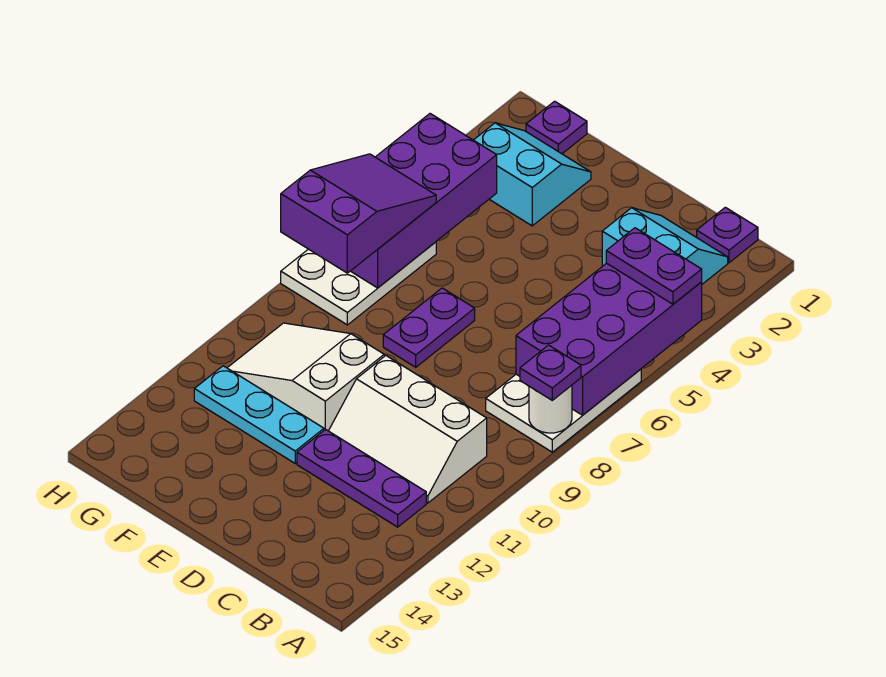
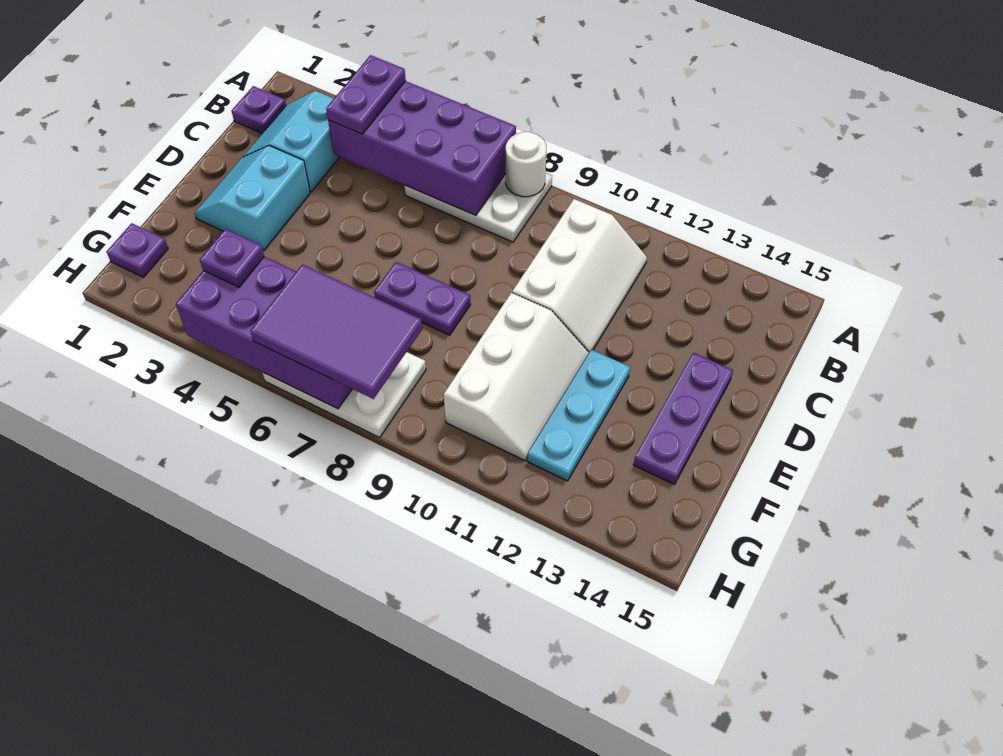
purple 1x1 plate [520,345,581,400] -> purple 1x1 plate moved to [200,229,264,287]
purple 1x3 plate [297,429,426,527] -> purple 1x3 plate moved to [634,353,733,484]
white 2x3 slope [228,323,384,431] -> white 2x3 slope turned to [444,293,589,461]
cyan 2x2 slope [474,123,591,226] -> cyan 2x2 slope moved to [195,146,310,250]
purple 2x3 slope [281,154,436,273] -> purple 2x3 tile [250,264,422,399]

